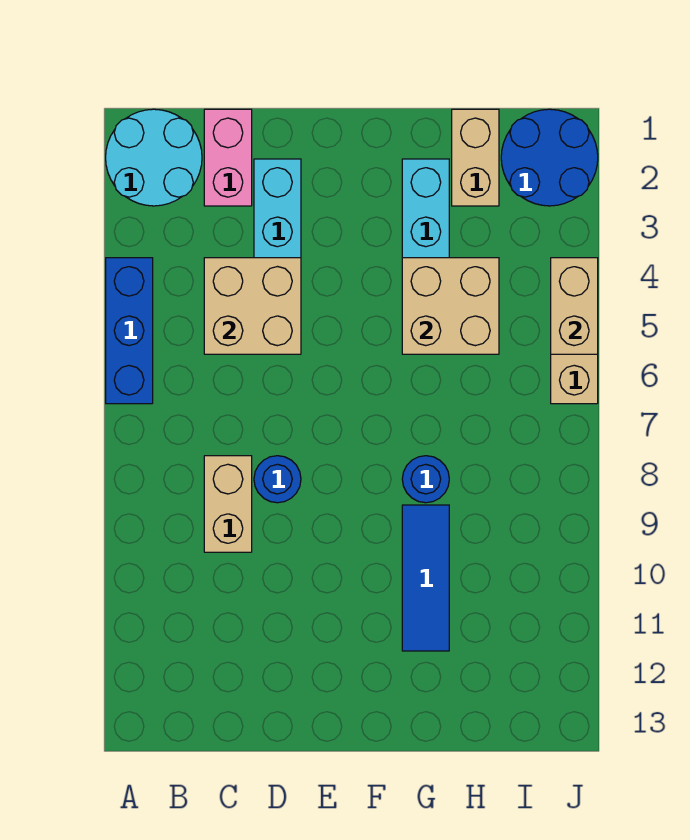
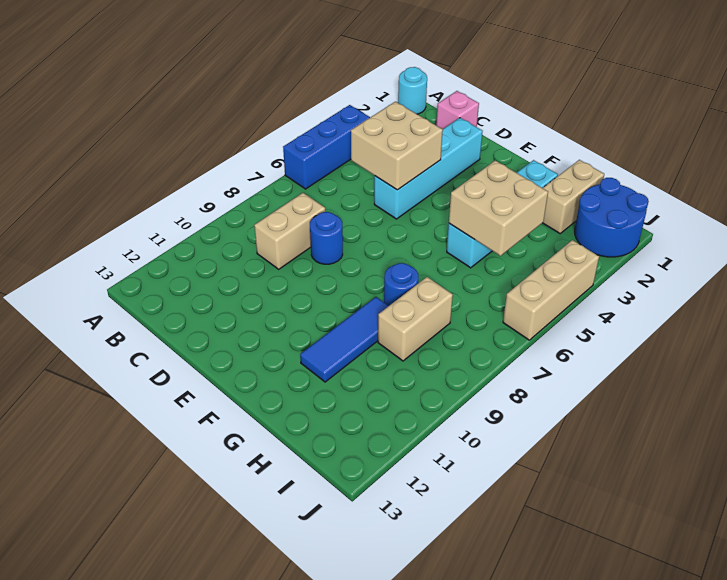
cyan 2x2 round brick [106,109,202,206] -> cyan 1x1 round brick [398,67,427,114]
pink 1x2 brick [204,109,252,206] -> pink 1x1 brick [436,91,479,129]
tan 1x2 brick [551,258,598,354] -> tan 1x2 brick moved to [378,277,453,361]

